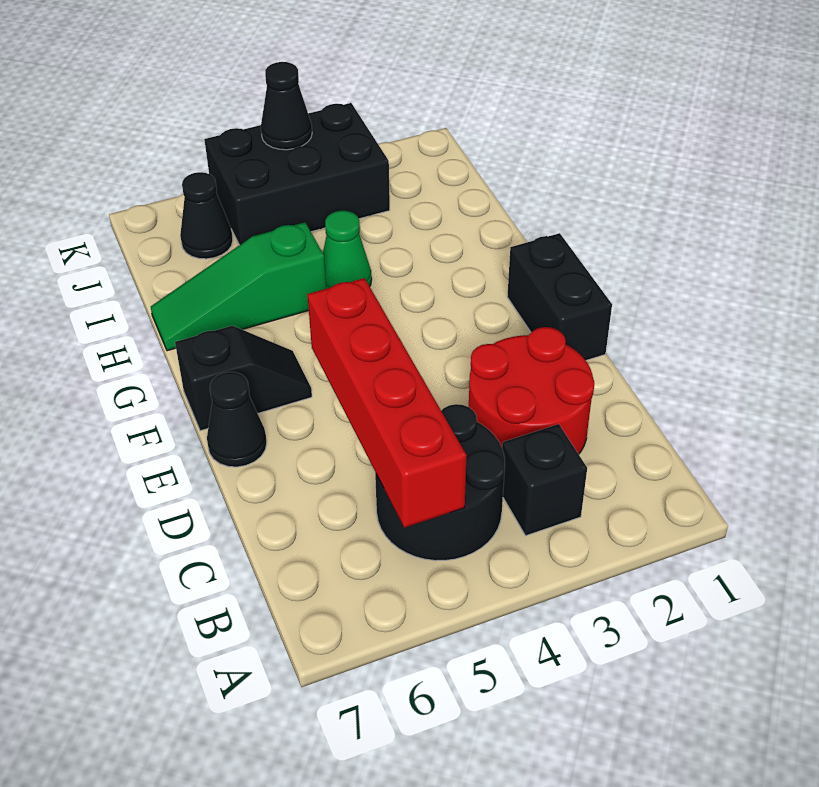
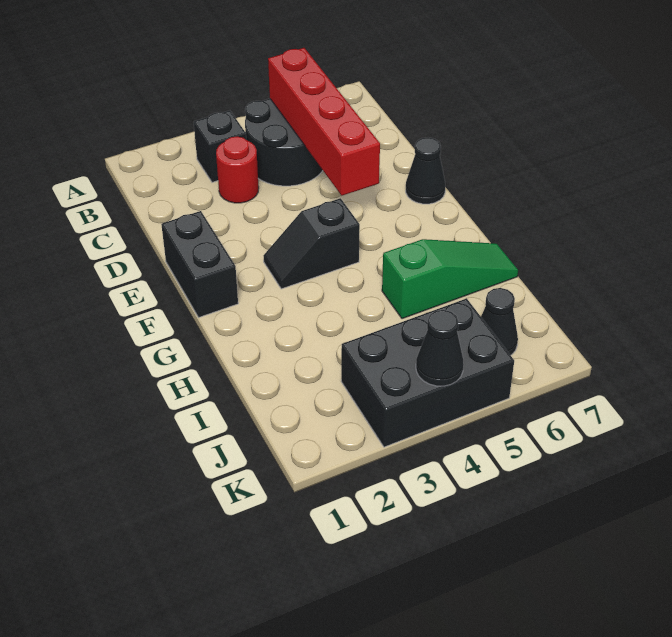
red 2x2 round brick [469,327,594,454] -> red 1x1 round brick [216,136,259,203]
black 1x2 slope [175,326,312,431] -> black 1x2 slope moved to [264,198,360,289]
green 1x1 cone [323,210,372,289] -> none

